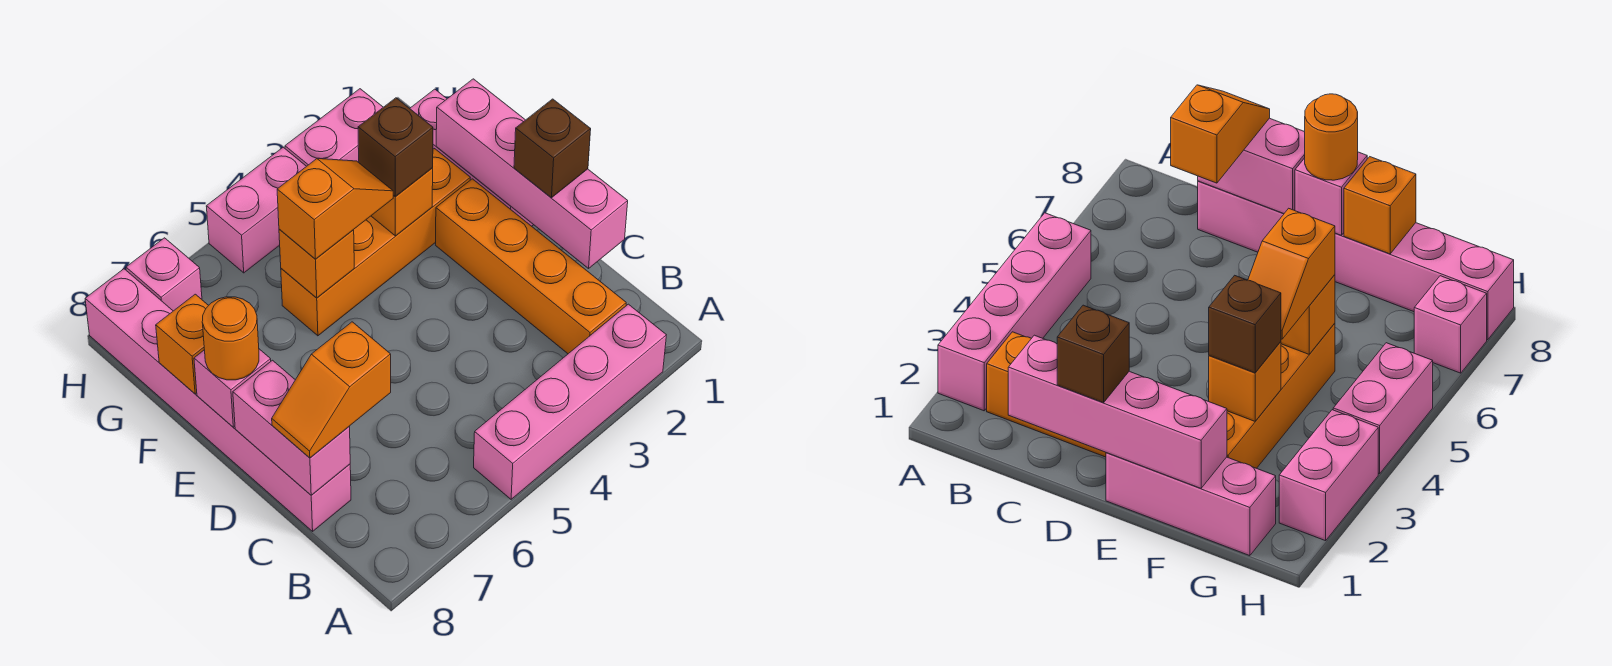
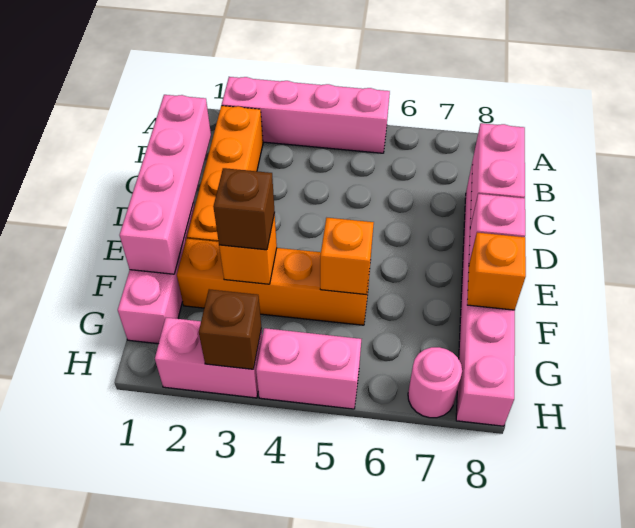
orange 1x2 slope [272,322,391,458] -> none
brown 1x1 brick [514,99,591,198] -> brown 1x1 brick moved to [199,289,261,369]
orange 1x1 round brick [202,297,259,380] -> none
orange 1x2 slope [277,158,393,259] -> none
pink 1x1 brick [126,238,202,311] -> pink 1x1 round brick [408,347,462,418]

